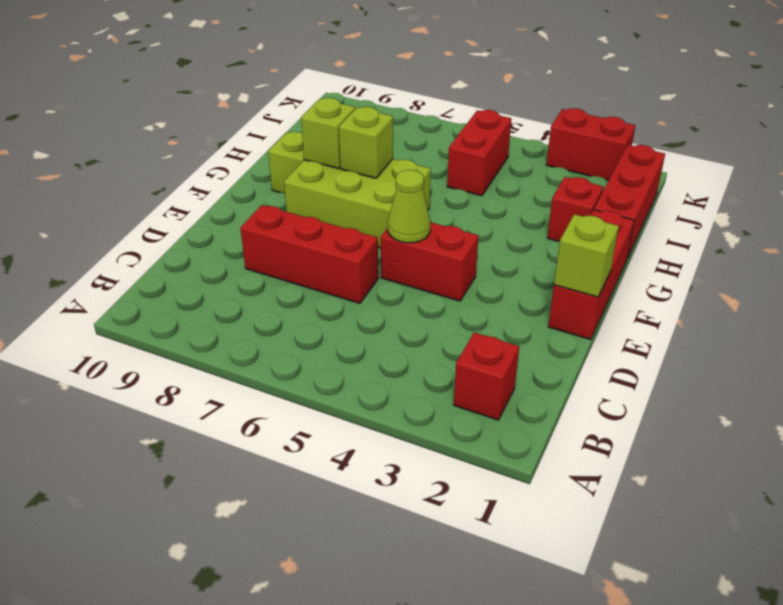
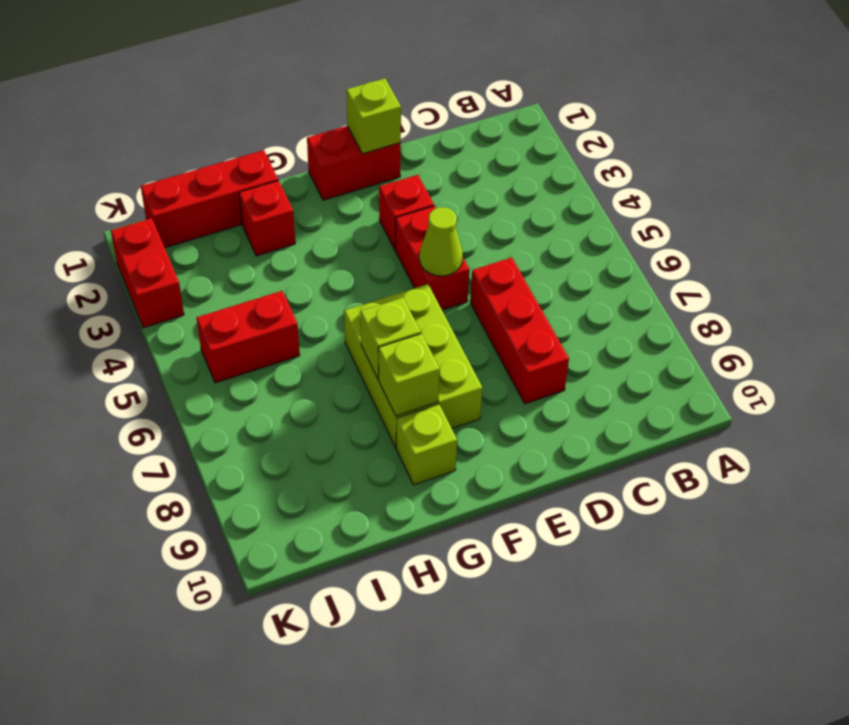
red 1x1 brick [454,332,519,420] -> red 1x1 brick moved to [379,175,434,249]
red 1x3 brick [548,210,634,340] -> red 1x2 brick [307,126,401,200]

